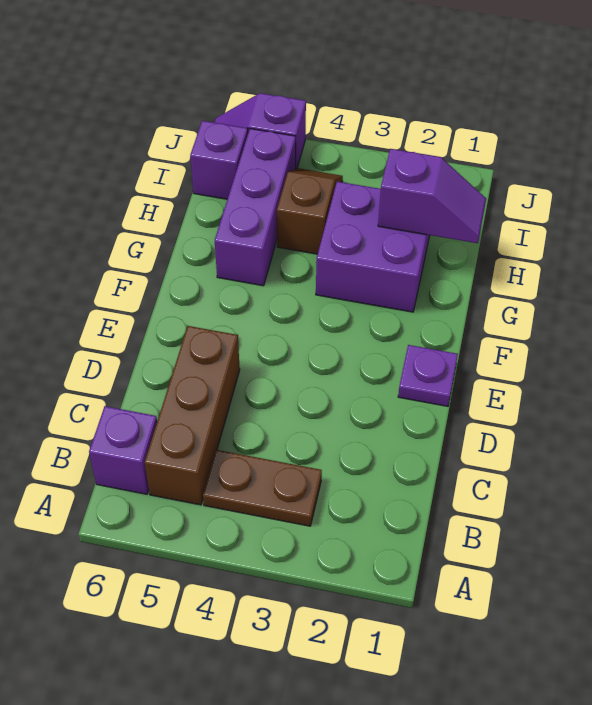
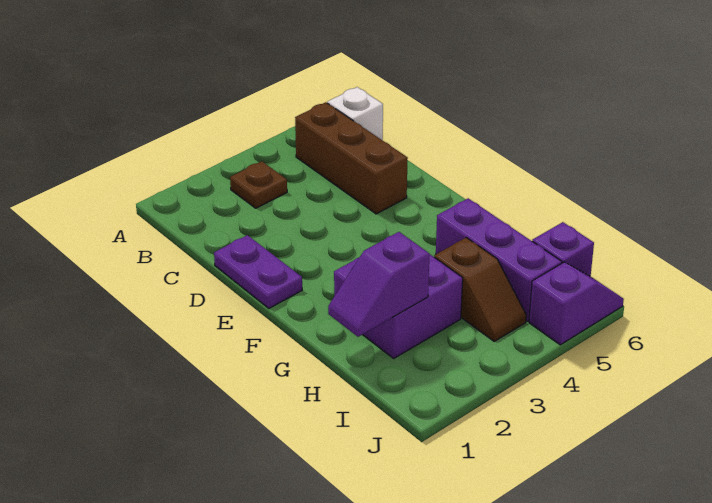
brown 1x2 plate [203,450,322,526] -> brown 1x1 plate [230,161,287,208]
purple 1x1 brick [89,406,157,494] -> white 1x1 brick [327,87,383,140]
purple 1x1 plate [398,345,458,406] -> purple 1x2 plate [214,235,302,308]

